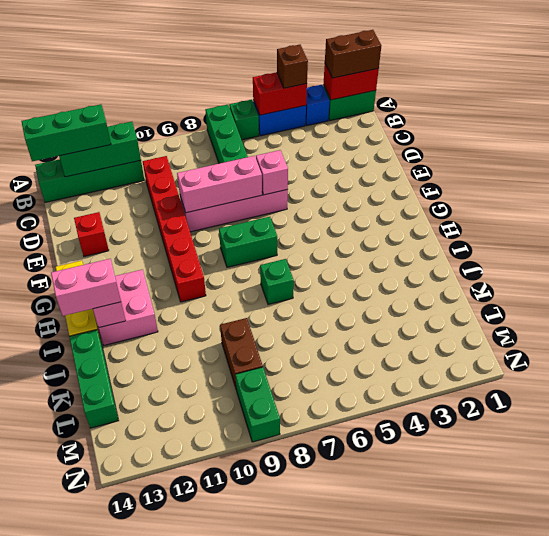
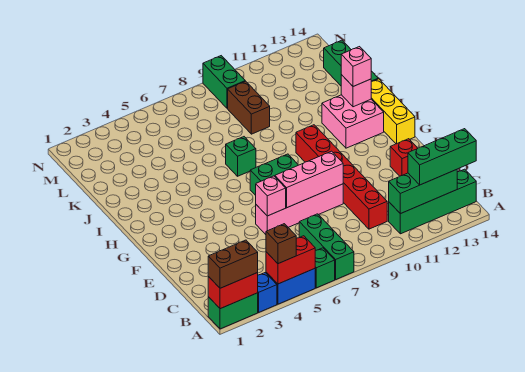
pink 1x2 brick [51,259,121,316] -> pink 1x1 brick [341,47,371,86]

